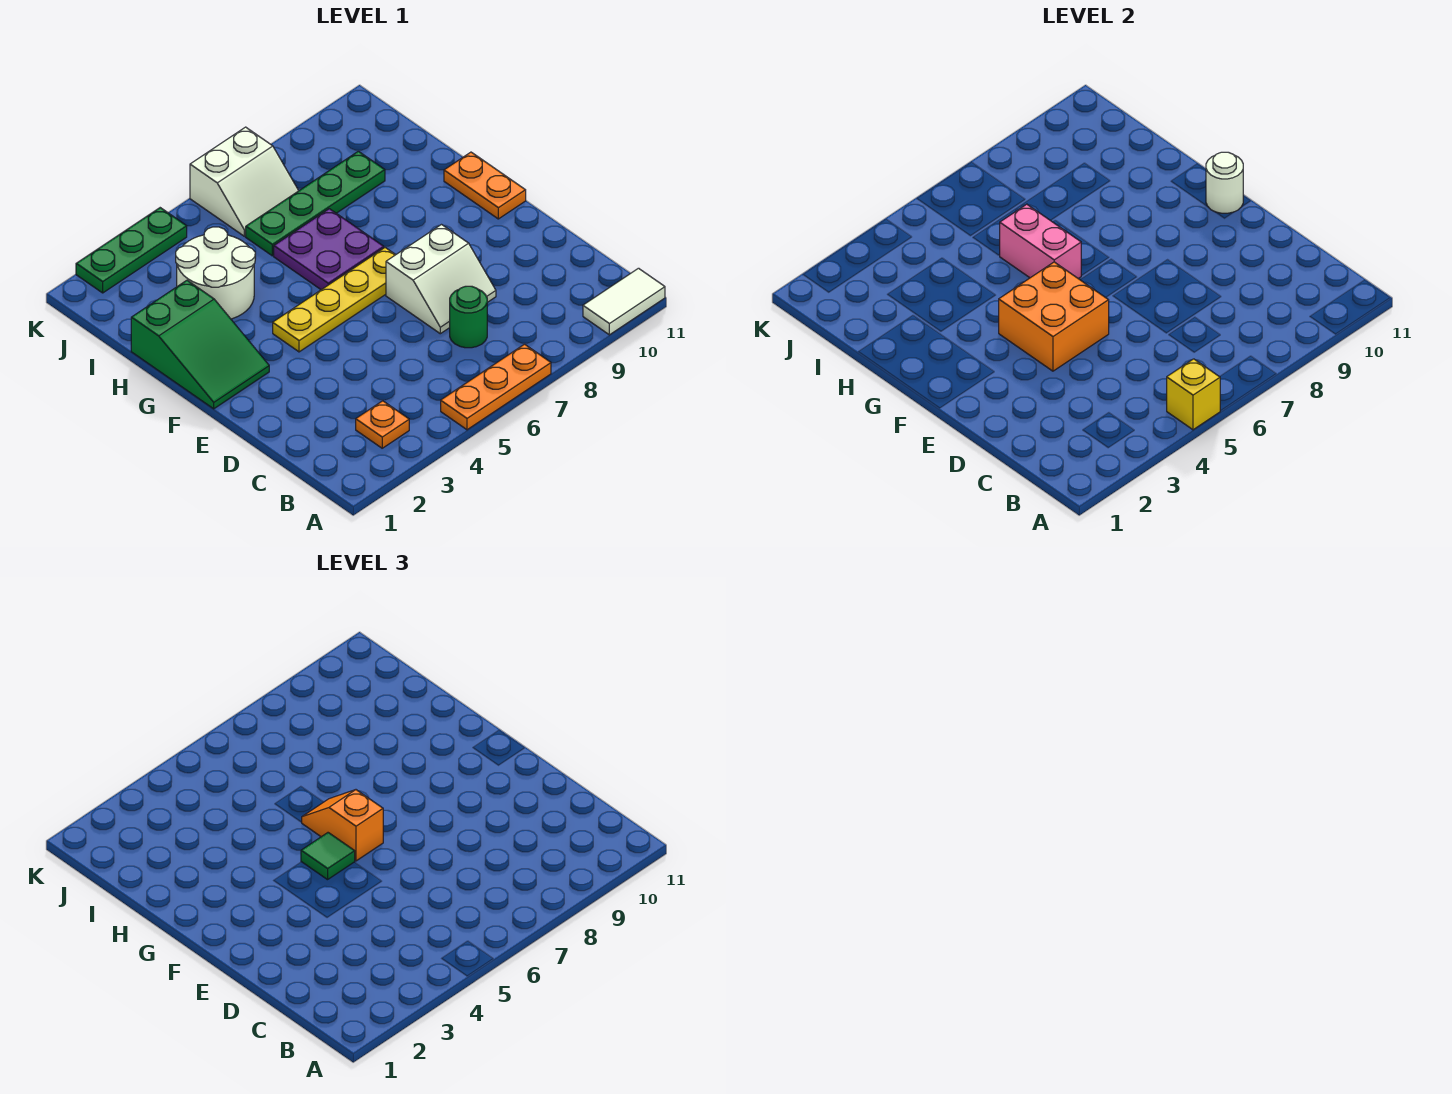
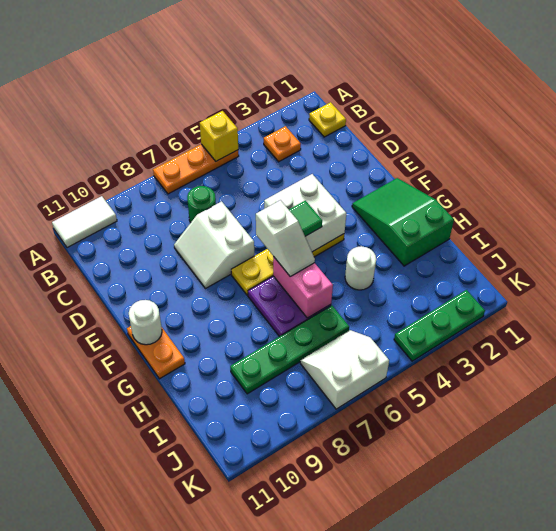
none -> yellow 1x1 plate [309,102,346,137]
white 2x2 slope [386,225,496,334] -> white 2x2 slope turned to [174,201,254,289]
orange 2x2 brick [999,262,1109,371] -> white 2x2 brick [264,174,346,252]
orange 1x2 slope [301,790,383,861] -> white 1x2 slope [256,200,315,276]
white 2x2 round brick [176,227,255,319] -> white 1x1 round brick [345,246,376,290]

